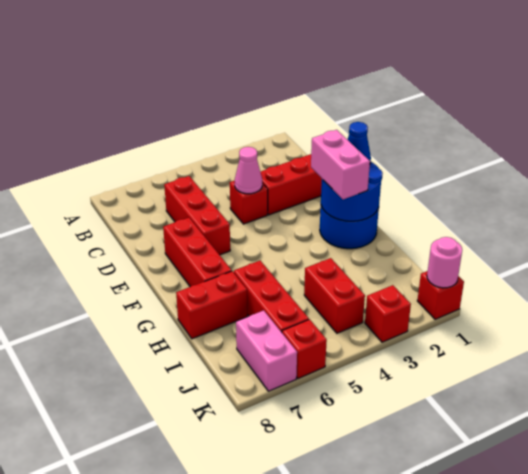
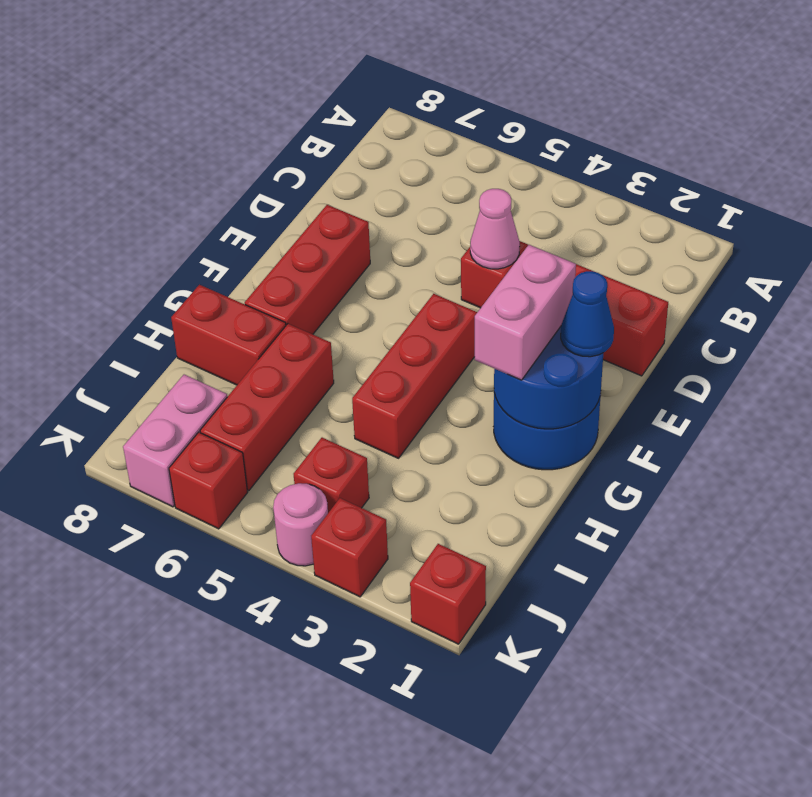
red 1x3 brick [164,176,230,255] -> red 1x3 brick moved to [352,294,477,458]
red 1x2 brick [304,258,365,333] -> red 1x1 brick [294,438,369,513]
pink 1x1 round brick [427,237,462,288] -> pink 1x1 round brick moved to [273,483,328,566]

